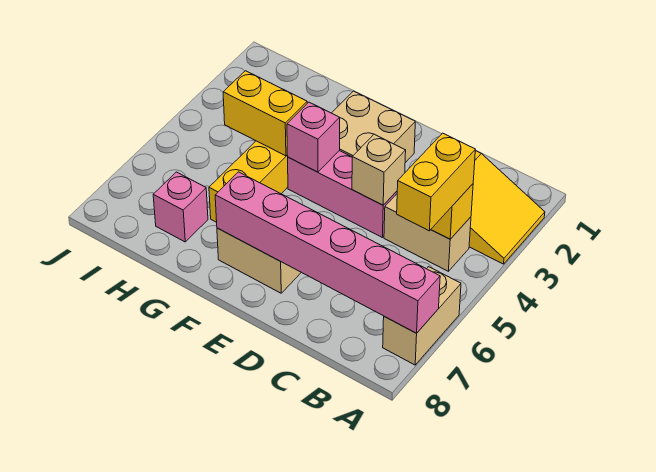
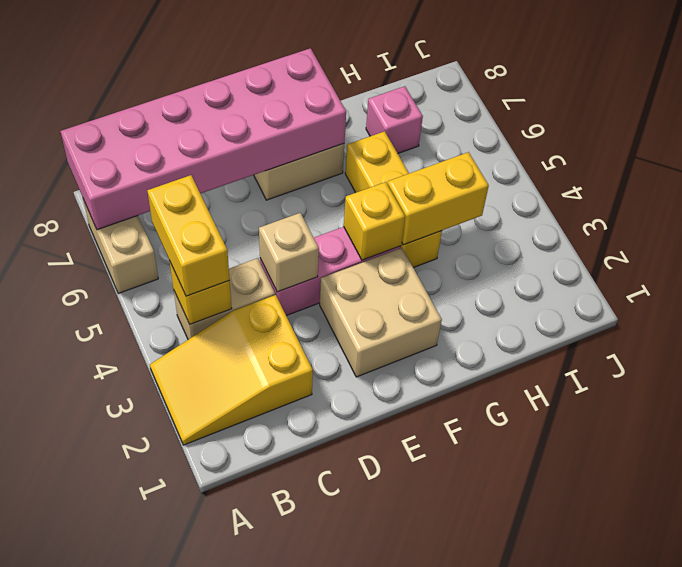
pink 1x6 brick [215,172,440,333] -> pink 2x6 brick [60,48,346,230]
pink 1x1 brick [287,102,340,172] -> yellow 1x1 brick [344,182,405,260]

